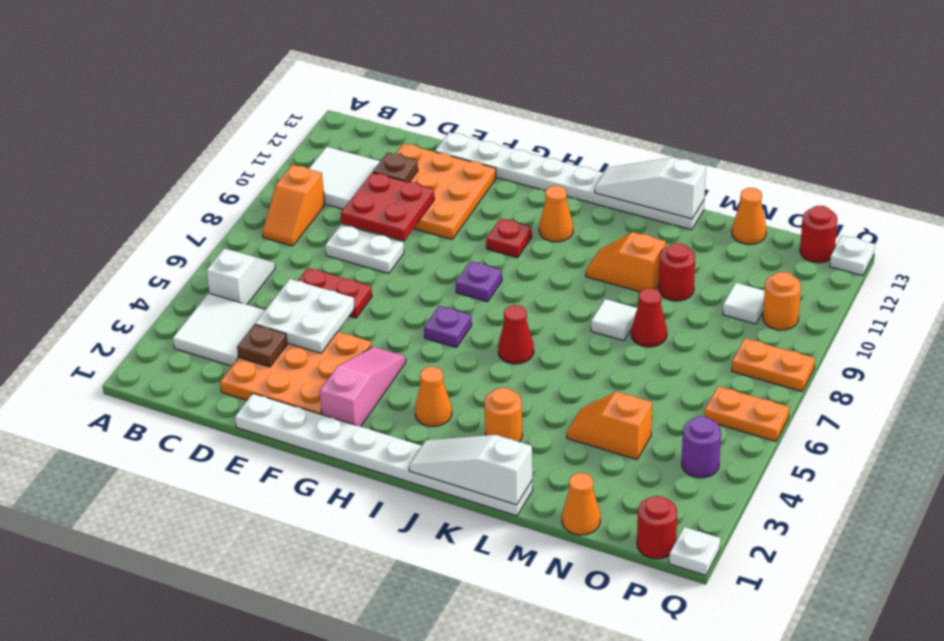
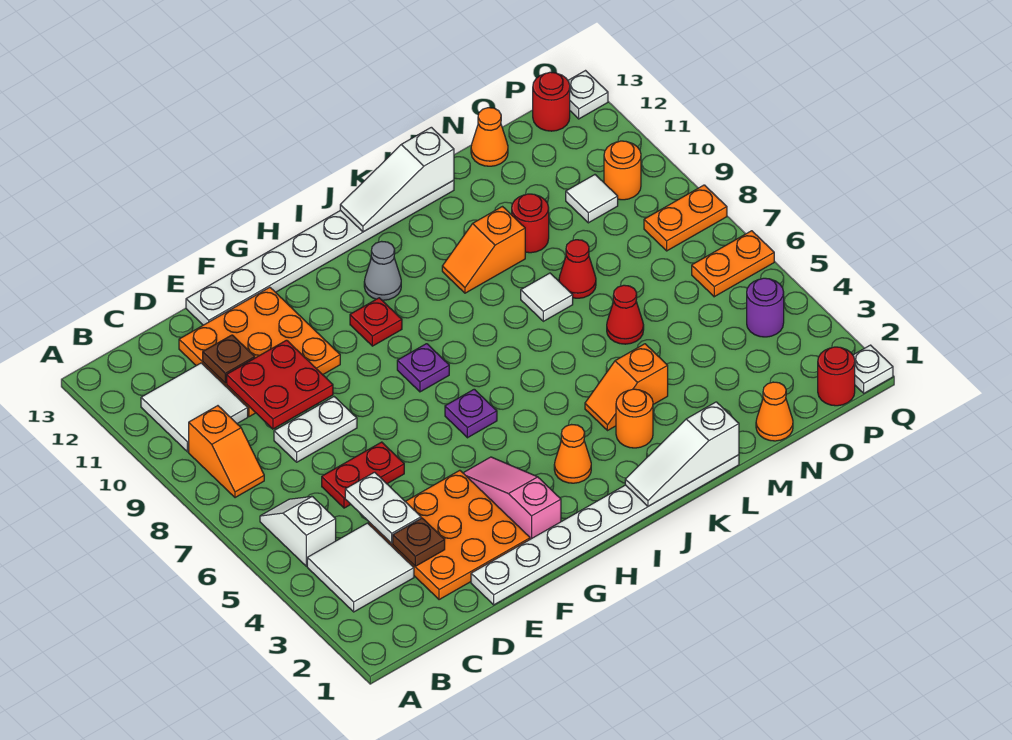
white 2x2 plate [255,279,355,353] -> white 1x2 plate [345,472,421,544]
orange 1x1 cone [539,186,573,242] -> grey 1x1 cone [364,241,401,300]
red 1x1 cone [498,305,534,364] -> red 1x1 cone moved to [607,285,644,344]
orange 1x2 slope [567,392,652,459] -> orange 1x2 slope moved to [585,344,668,431]

